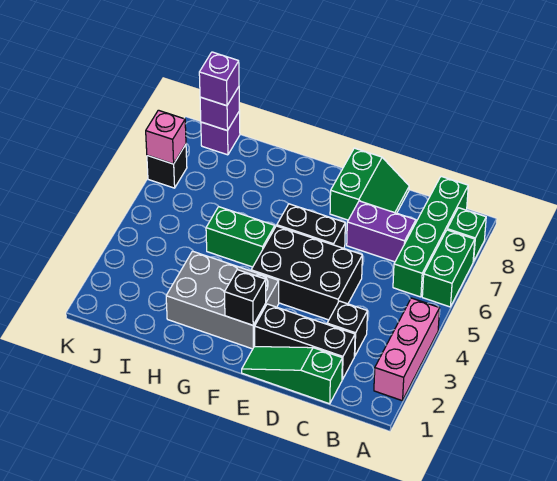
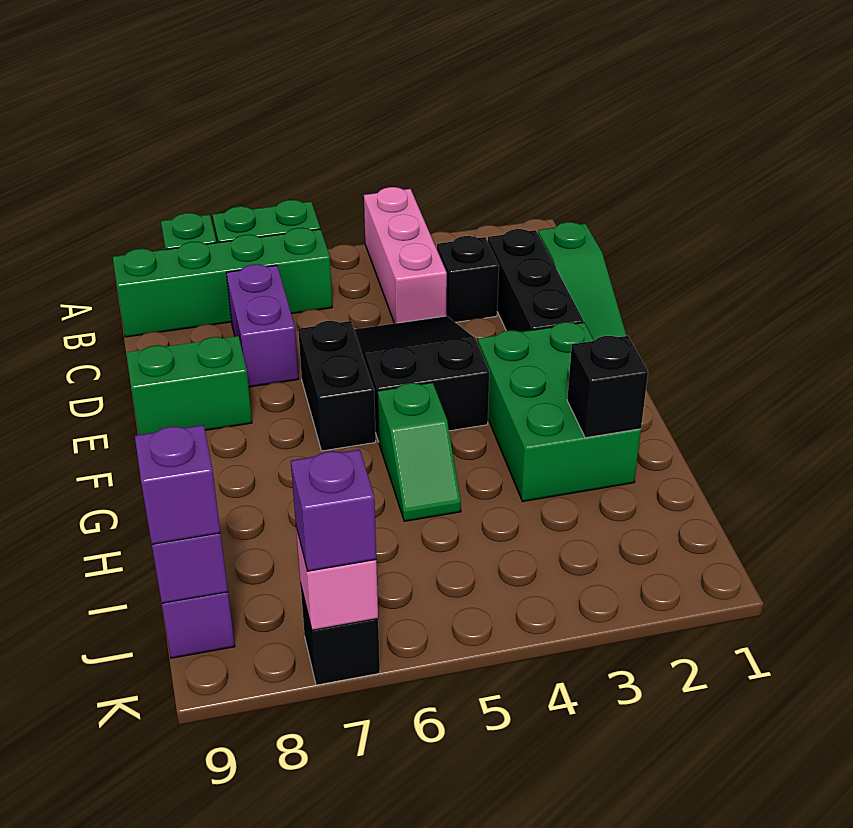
pink 1x3 brick [374,298,440,401] -> pink 1x3 brick turned to [364,187,447,323]
black 2x3 brick [251,226,362,320] -> black 2x3 slope [354,316,490,442]
grey 2x3 brick [166,251,279,349] -> green 2x3 brick [478,322,641,502]
black 1x1 brick [224,270,266,325] -> black 1x1 brick moved to [567,336,648,438]
green 1x2 brick [206,207,275,267] -> green 1x2 slope [378,382,461,521]
none -> purple 1x1 brick [291,449,376,571]

